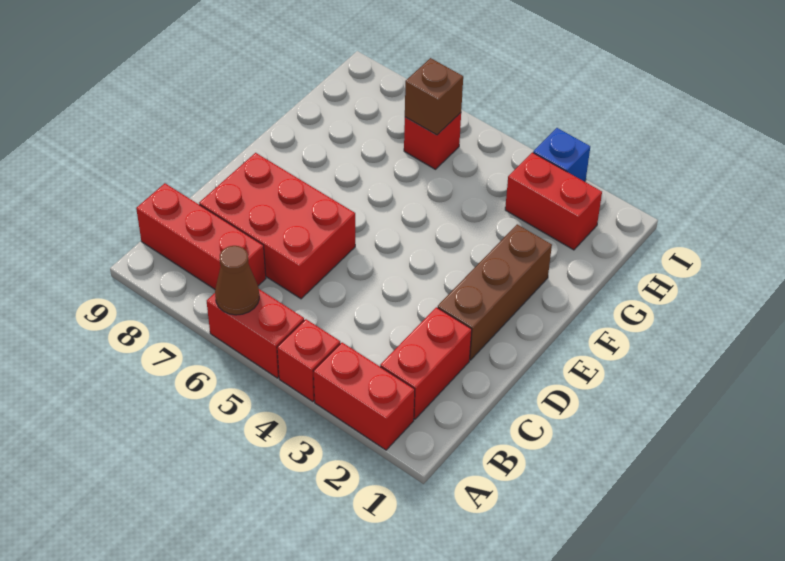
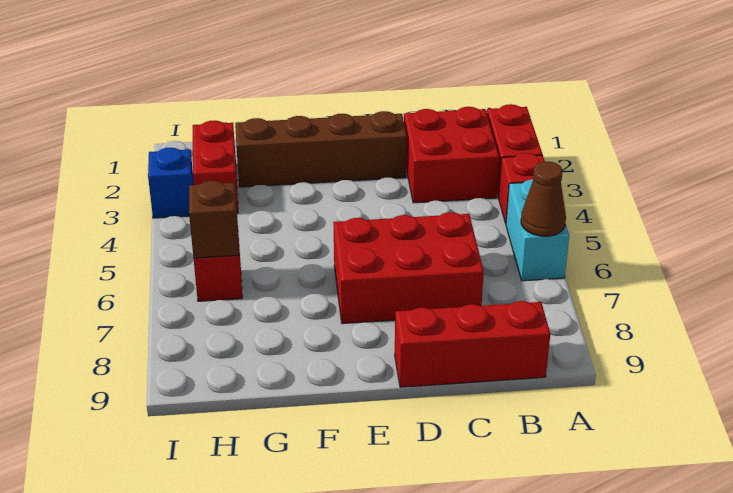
red 1x2 brick [207,289,304,378] -> cyan 1x2 brick [506,179,569,281]
red 1x2 brick [380,307,472,419] -> red 2x2 brick [404,107,499,203]
red 1x3 brick [136,183,266,289] -> red 1x3 brick turned to [395,301,550,387]
red 2x3 brick [199,153,355,299] -> red 2x3 brick turned to [333,212,484,324]
brown 1x3 brick [438,224,552,360] -> brown 1x4 brick [235,111,407,187]

